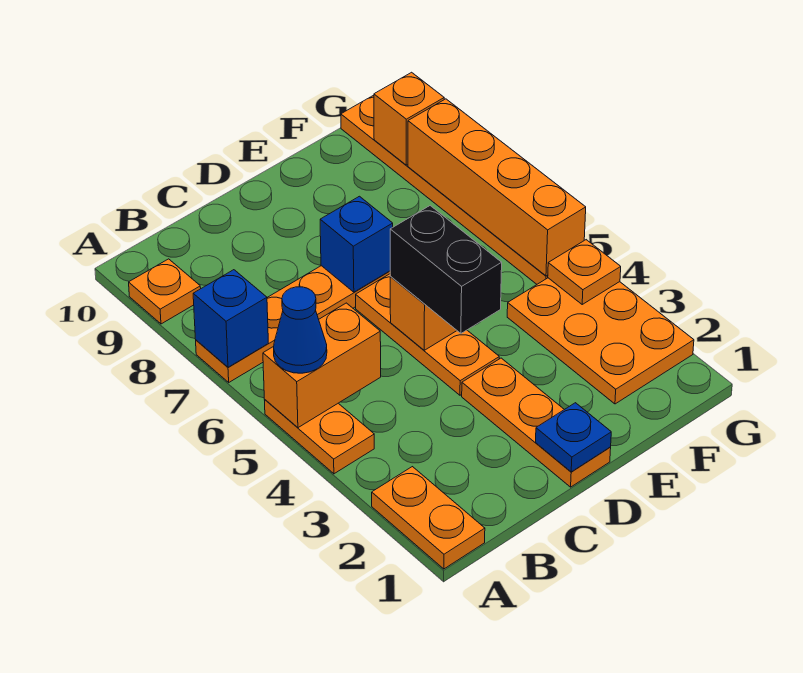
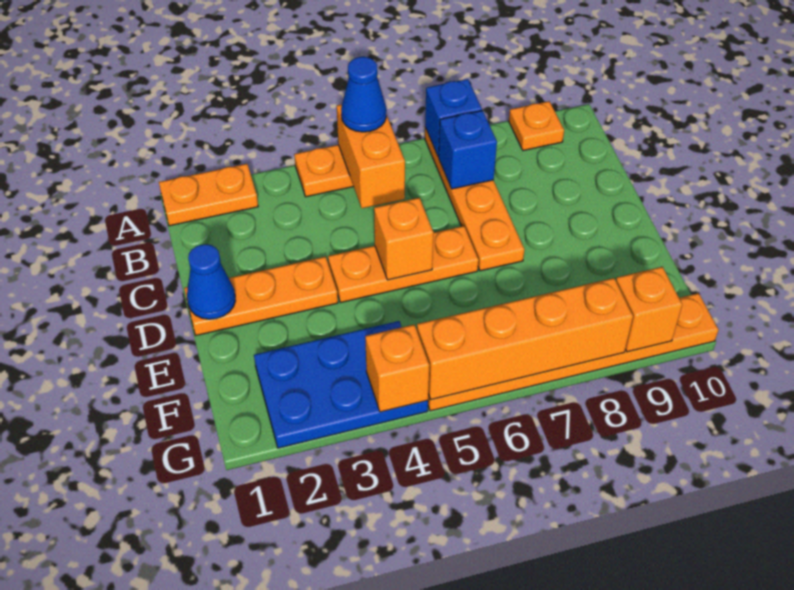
blue 1x1 plate [536,403,611,472] -> blue 1x1 cone [187,244,236,319]
black 1x2 brick [390,206,502,333] -> none
blue 1x1 brick [320,196,393,292] -> blue 1x1 brick moved to [438,110,497,189]
orange 2x3 plate [507,278,694,404] -> blue 2x3 plate [254,321,428,448]
orange 1x1 plate [548,240,621,304] -> orange 1x1 brick [365,325,429,412]

